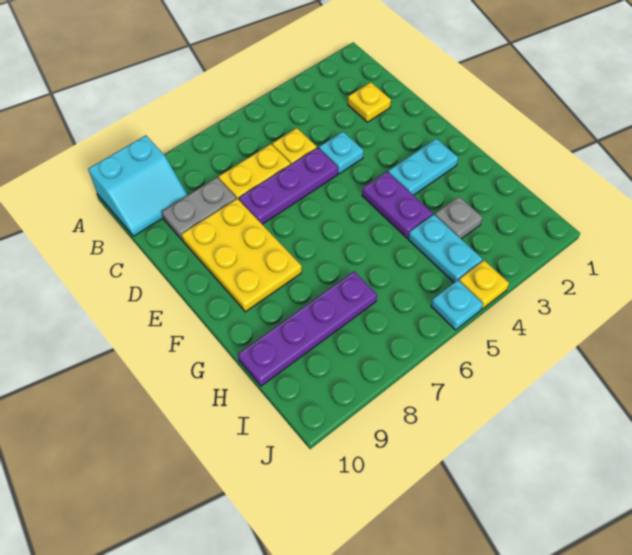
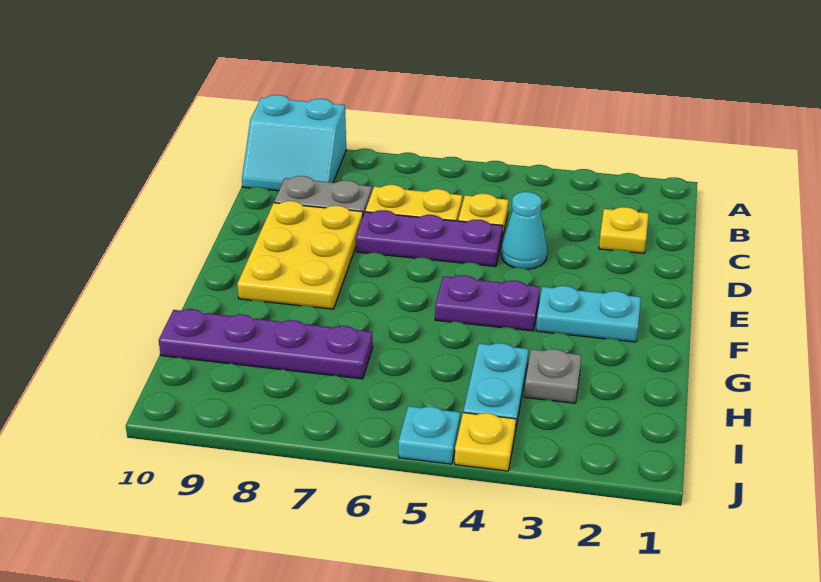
cyan 1x1 plate [319,132,364,174] -> cyan 1x1 cone [501,192,547,269]
purple 1x2 plate [362,172,433,238] -> purple 1x2 plate turned to [435,275,540,331]

